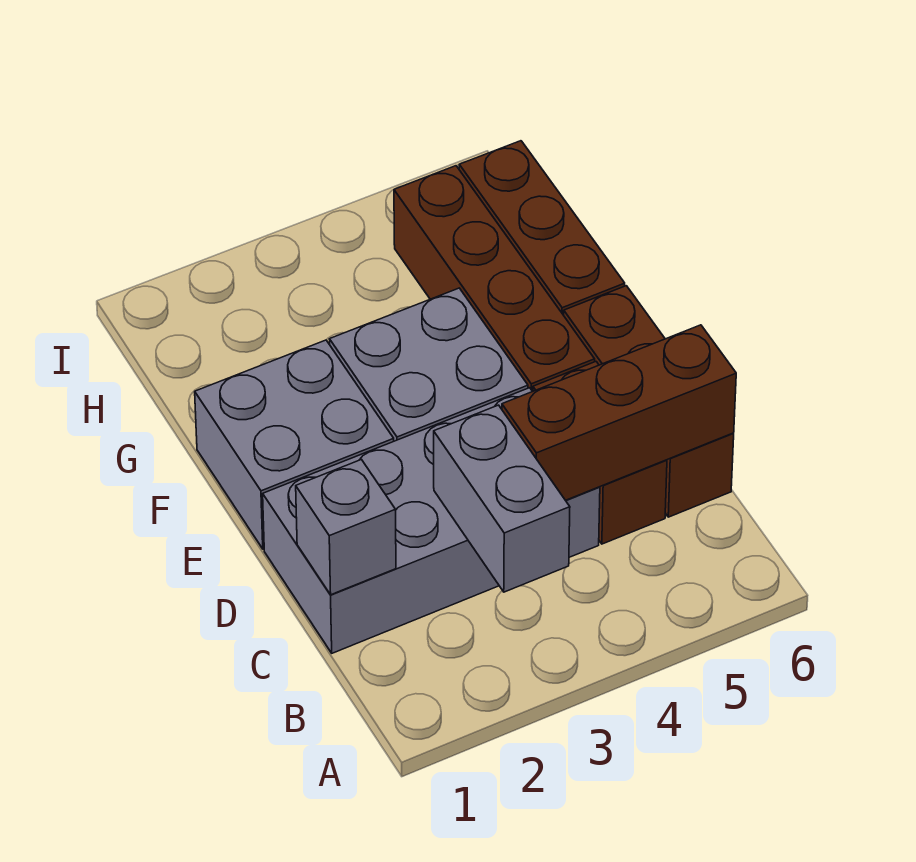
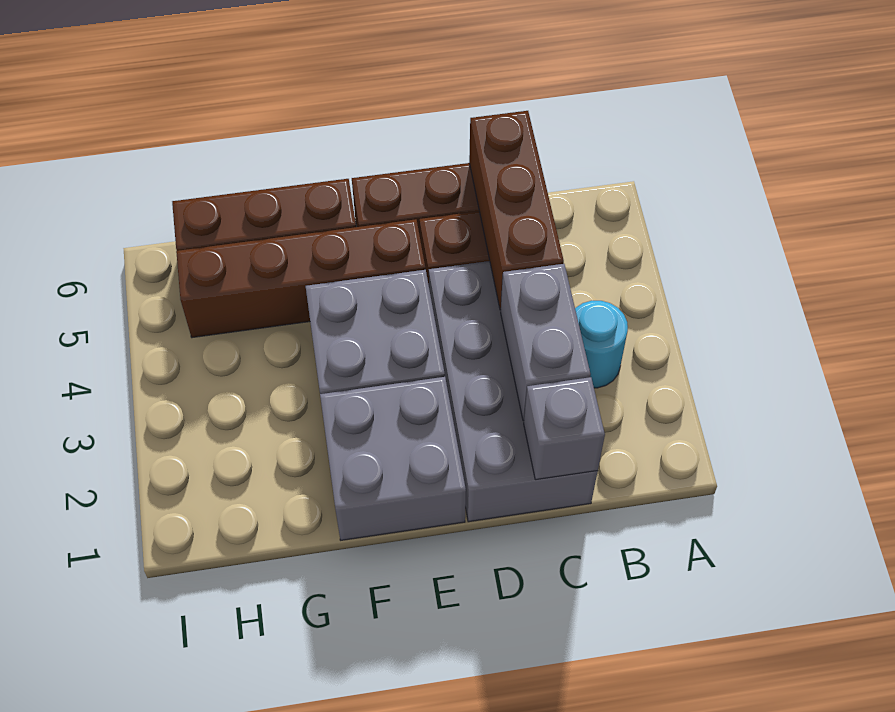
none -> cyan 1x1 round brick [575,301,628,388]
grey 1x2 brick [434,405,570,592] -> grey 1x2 brick turned to [501,264,591,421]

